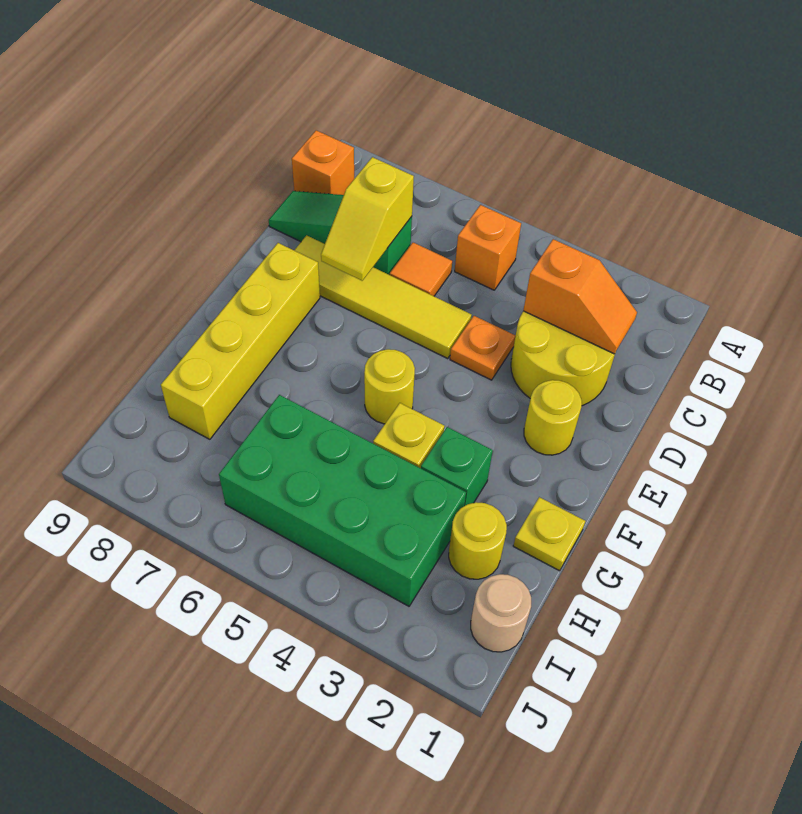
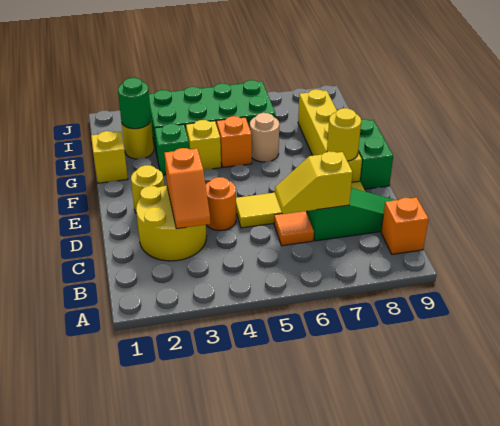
orange 1x1 brick [455,205,521,290] -> orange 1x1 brick moved to [217,116,252,167]
orange 1x2 slope [523,239,637,354] -> orange 1x2 slope turned to [164,148,210,229]
yellow 1x2 slope [321,157,414,281] -> yellow 1x2 slope turned to [275,151,353,214]
orange 1x1 plate [450,316,516,380] -> orange 1x1 round brick [205,177,236,231]
none -> green 1x2 brick [358,119,393,189]
yellow 1x1 round brick [364,349,415,424] -> yellow 1x1 round brick moved to [327,108,361,161]
yellow 1x1 plate [513,497,585,571] -> yellow 1x1 brick [91,131,128,183]
none -> green 1x1 round brick [118,78,151,129]
tan 1x1 round brick [471,574,531,652] -> tan 1x1 round brick moved to [250,113,279,162]

